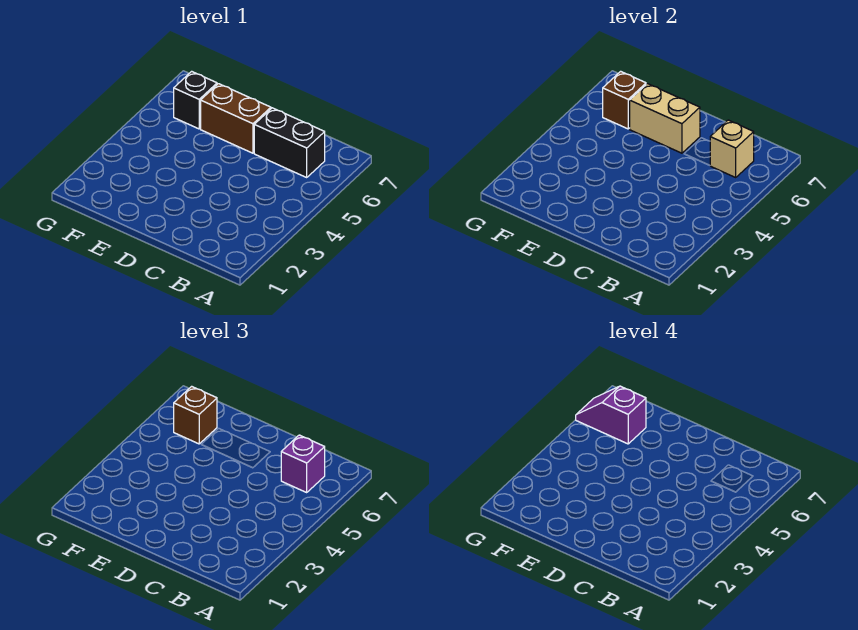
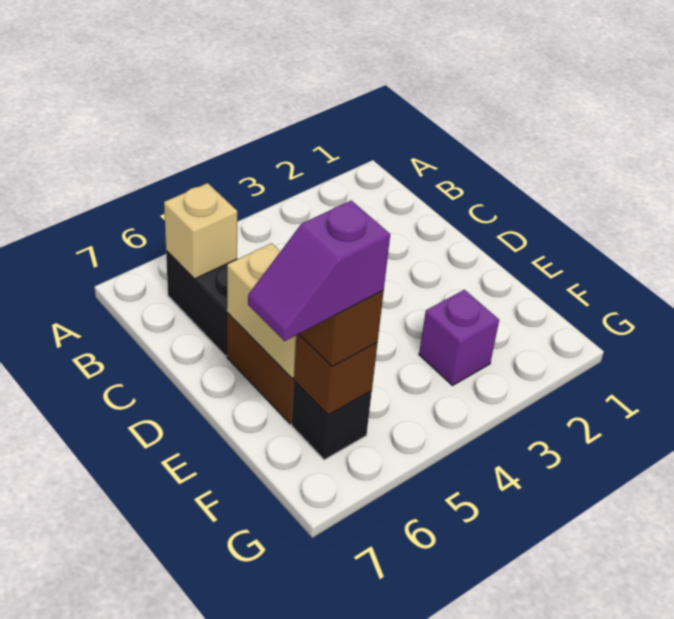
purple 1x1 brick [281,435,325,492] -> purple 1x1 brick moved to [419,290,499,385]
purple 1x2 slope [576,386,646,444] -> purple 1x2 slope turned to [248,200,390,341]

